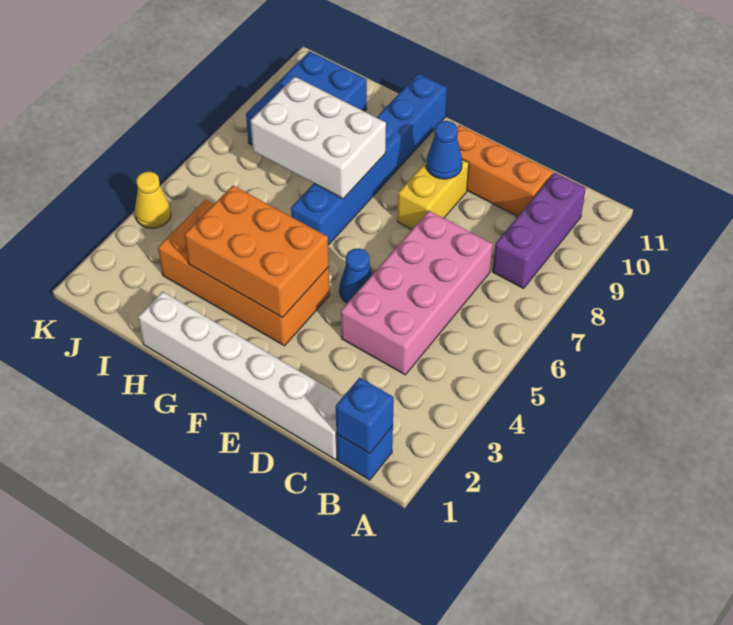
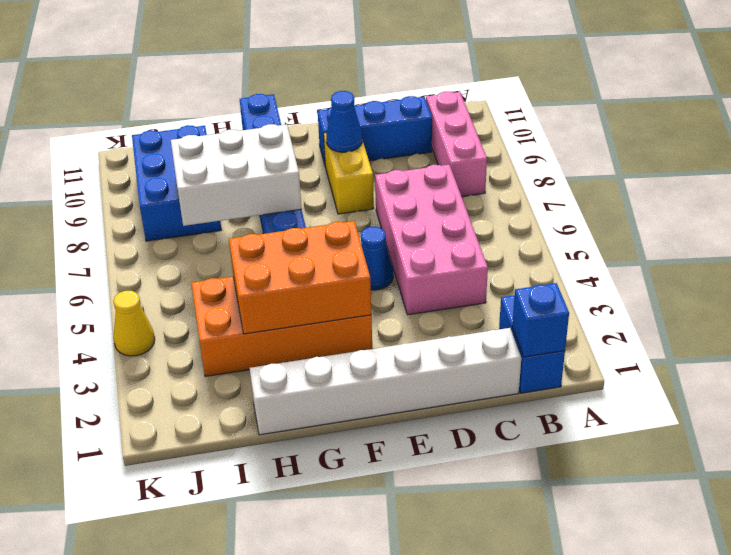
blue 1x1 brick [336,426,393,480] -> blue 1x2 brick [499,295,565,393]
purple 1x3 brick [492,173,586,288] -> pink 1x3 brick [426,92,487,197]
orange 1x3 brick [457,125,553,216] -> blue 1x3 brick [318,96,432,164]

